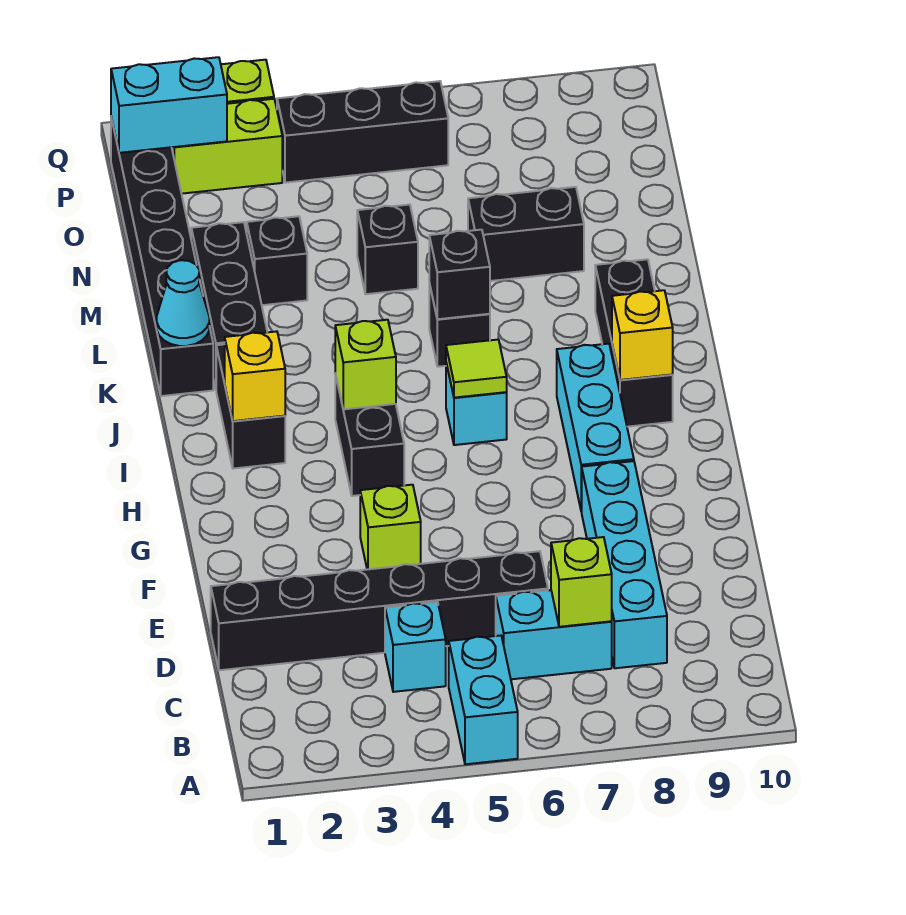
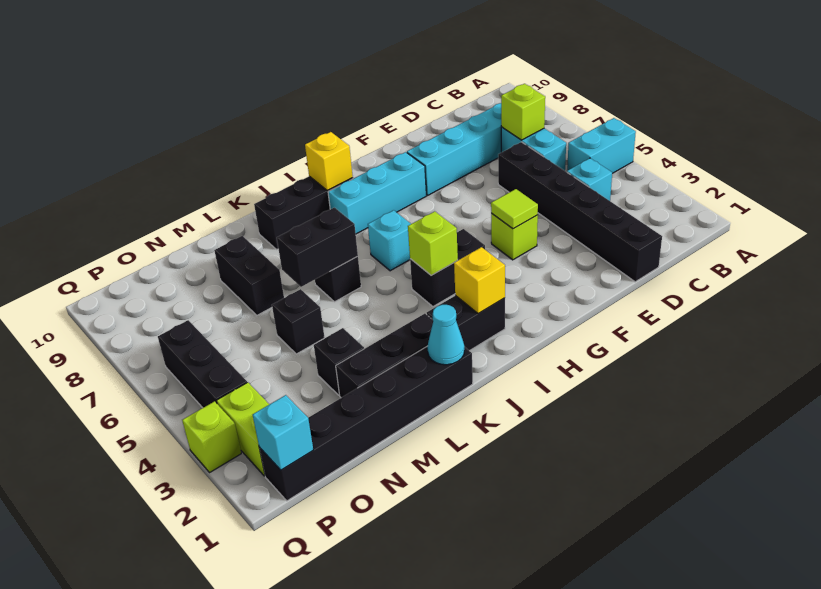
lime 1x1 tile [446,340,507,398] -> lime 1x1 tile moved to [491,189,538,229]
black 1x1 brick [429,230,490,319] -> black 1x2 brick [277,208,358,287]
cyan 1x2 brick [111,57,227,153] -> cyan 1x1 brick [253,395,313,470]

